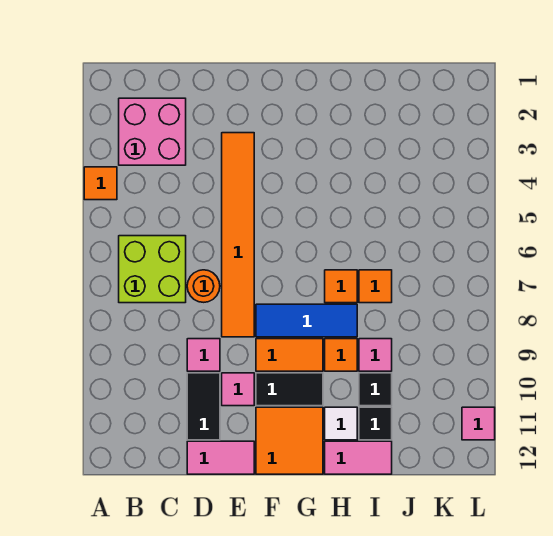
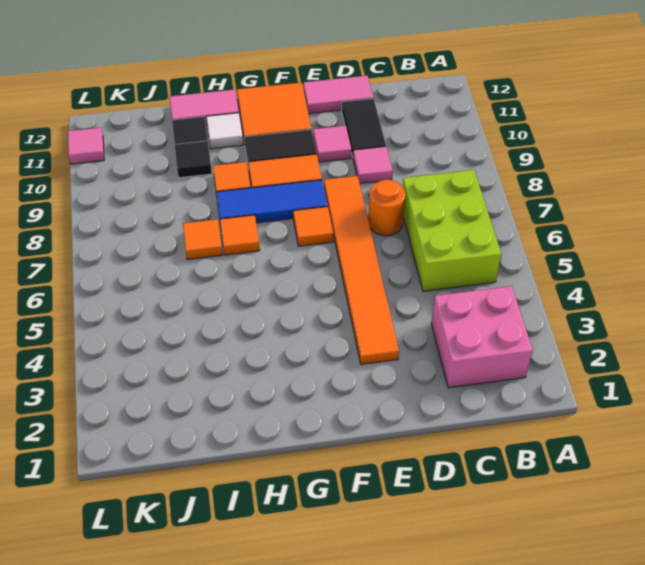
orange 1x1 tile [84,167,117,200] -> orange 1x1 tile moved to [293,207,333,246]
lime 2x2 brick [119,236,186,303] -> lime 2x3 brick [403,170,501,291]
pink 1x1 tile [359,339,392,371] -> none

